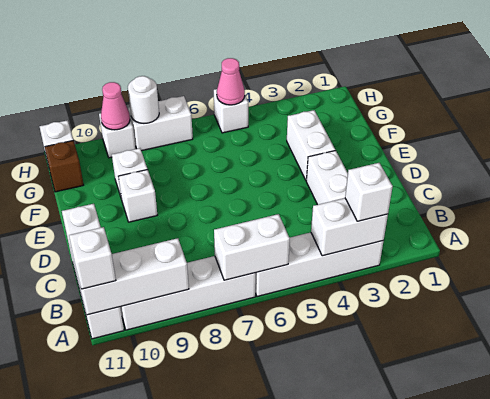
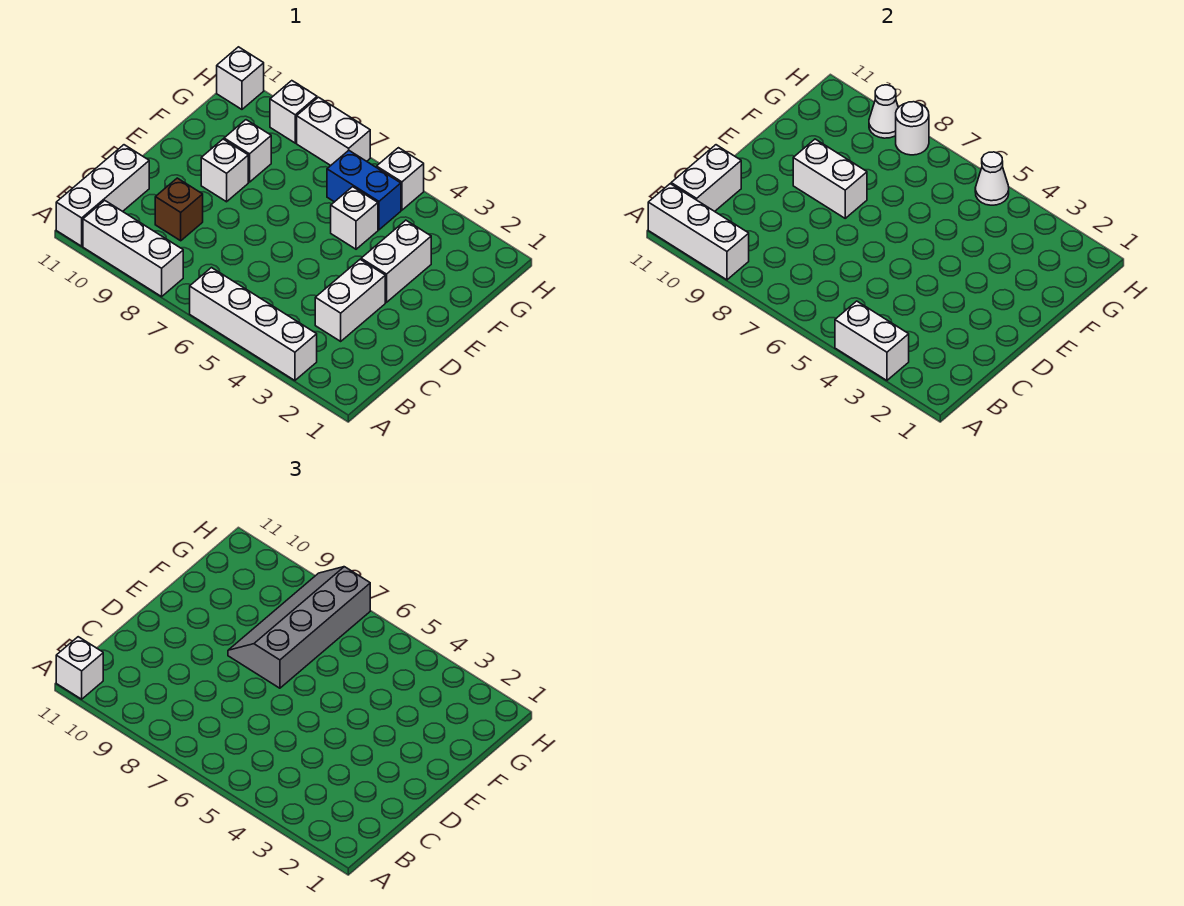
white 1x1 brick [345,163,393,221] -> white 1x1 brick moved to [331,187,378,249]
white 1x2 brick [214,214,290,280] -> white 1x2 brick moved to [793,139,867,218]
white 1x4 brick [120,256,256,330] -> white 1x3 brick [83,201,183,297]
none -> grey 2x4 slope [228,567,370,688]
none -> blue 1x2 brick [327,150,401,230]
brown 1x1 brick [45,141,84,192] -> brown 1x1 brick moved to [155,178,203,241]
pink 1x1 cone [217,58,245,105] -> white 1x1 cone [975,152,1009,205]
pink 1x1 cone [101,82,130,130] -> white 1x1 cone [869,85,898,138]

